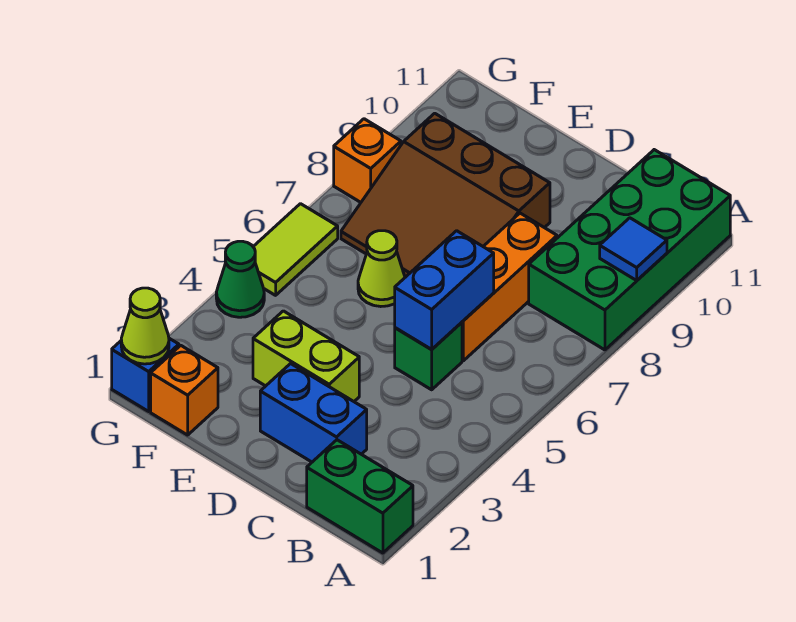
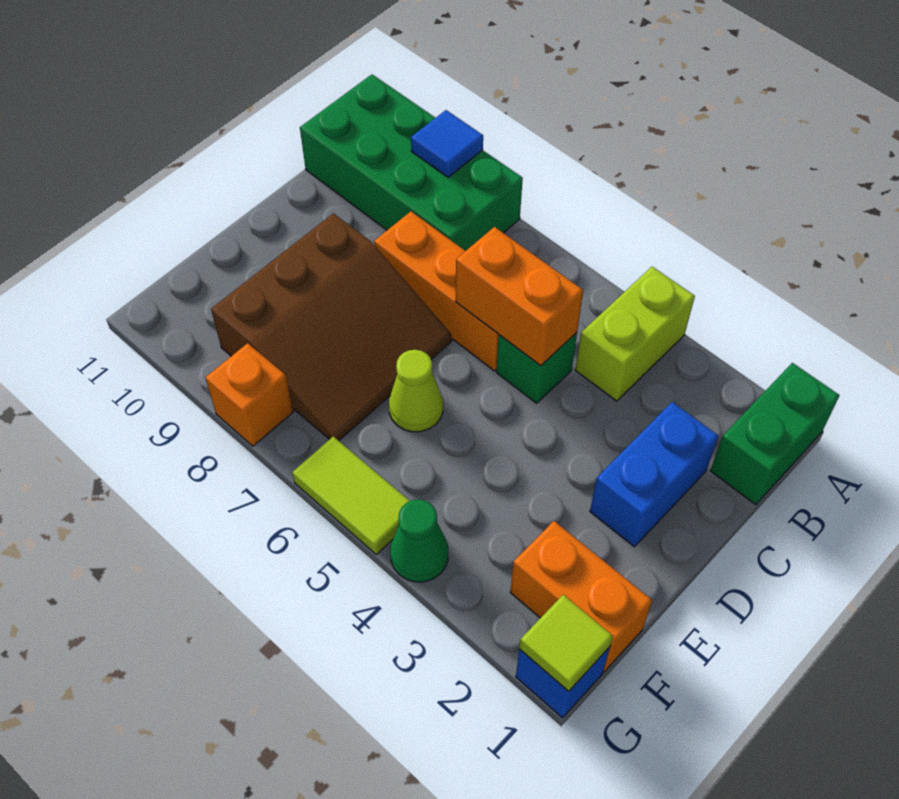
blue 1x2 brick [395,231,494,349] -> orange 1x2 brick [456,227,583,365]
lime 1x2 brick [253,311,359,401] -> lime 1x2 brick moved to [575,267,695,401]
orange 1x1 brick [151,345,218,435] -> orange 1x2 brick [510,521,652,672]
lime 1x1 cone [121,288,169,364] -> lime 1x1 tile [519,595,613,691]

